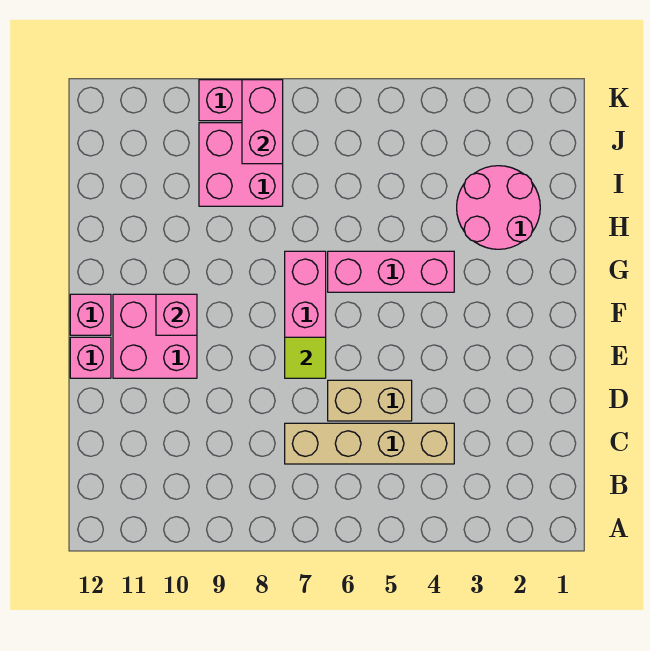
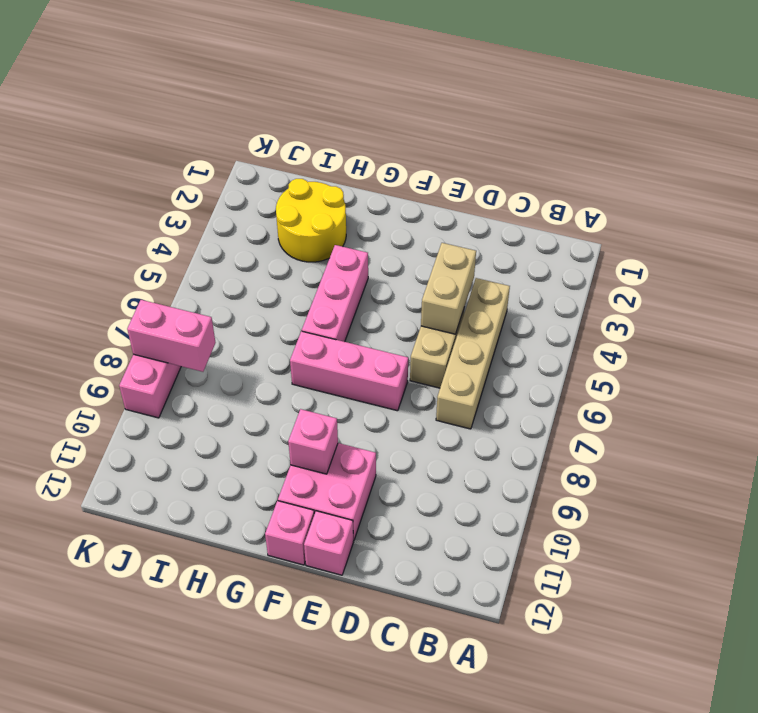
none -> tan 1x2 brick [421,243,476,334]
lime 1x1 tile [285,337,326,378] -> none
pink 2x2 round brick [457,166,540,249] -> yellow 2x2 round brick [276,179,346,262]
pink 2x2 brick [199,123,283,206] -> none

